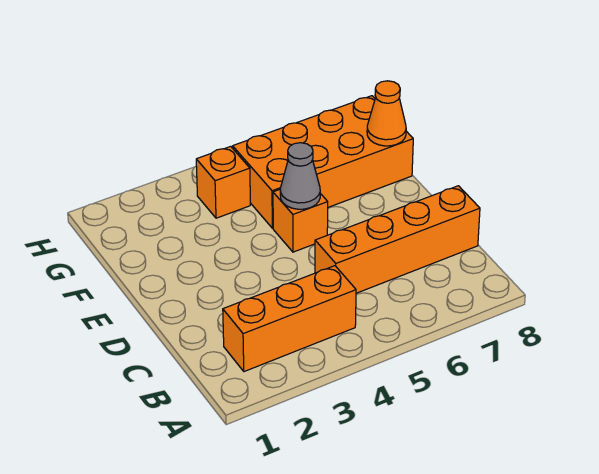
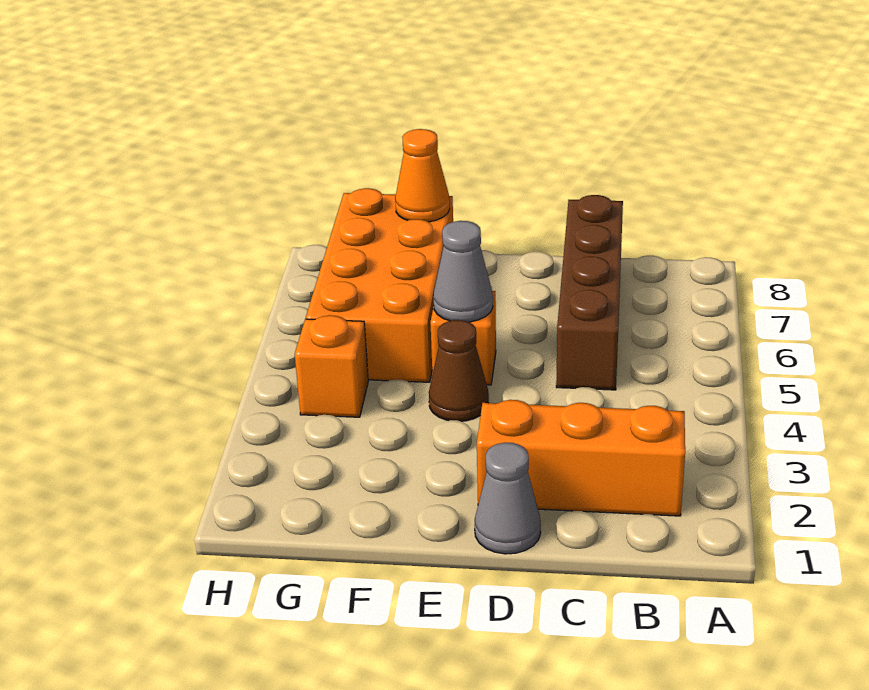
orange 1x3 brick [223,266,356,372] -> orange 1x3 brick turned to [477,400,685,516]
orange 1x4 brick [315,186,480,293] -> brown 1x4 brick [556,195,623,390]
none -> grey 1x1 cone [475,442,541,554]
none -> brown 1x1 cone [429,320,489,421]

